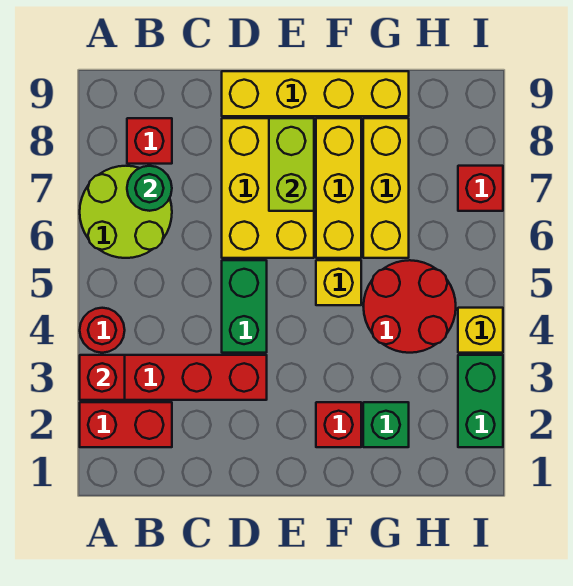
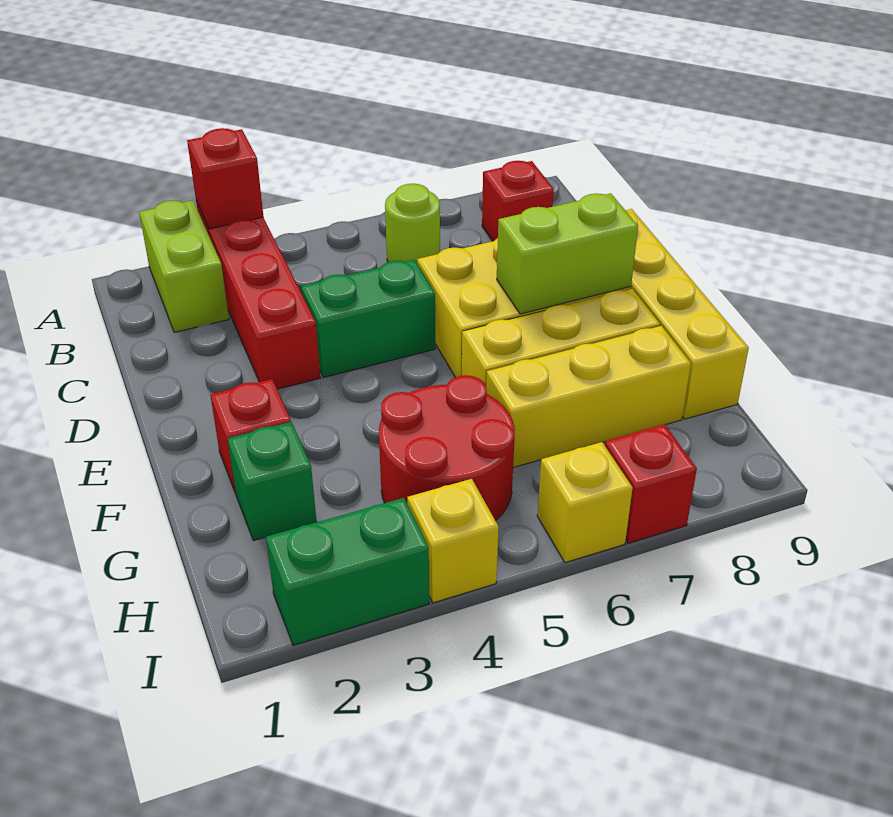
red 1x2 brick [80,402,172,447] -> lime 1x2 brick [139,200,229,332]
red 1x1 round brick [80,308,125,353] -> none
lime 2x2 round brick [80,166,172,258] -> lime 1x1 round brick [385,184,440,263]
green 1x1 round brick [127,166,172,211] -> none
yellow 1x1 brick [316,260,361,305] -> yellow 1x1 brick moved to [537,442,633,563]

